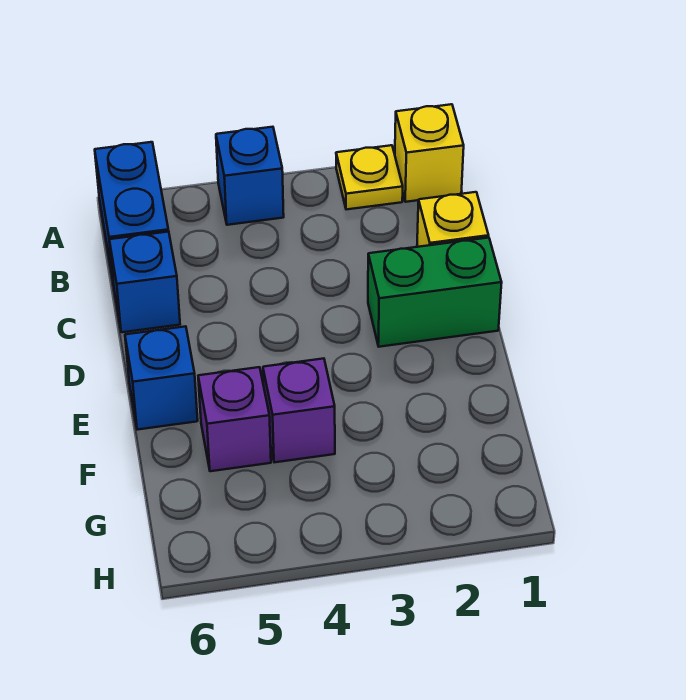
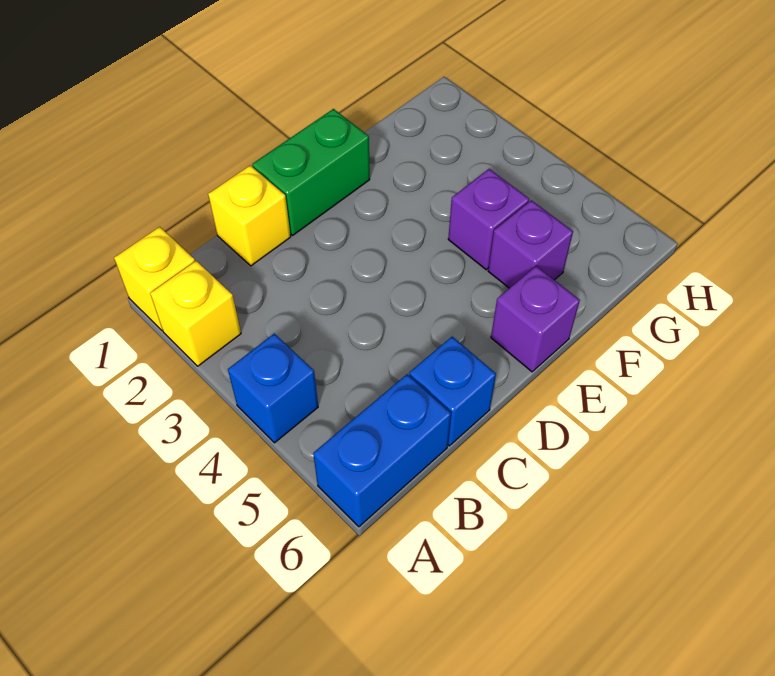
yellow 1x1 plate [336,145,403,210] -> yellow 1x1 brick [150,261,241,366]
green 1x2 brick [368,238,502,347] -> green 1x2 brick turned to [252,109,370,235]
blue 1x1 brick [125,326,198,430] -> purple 1x1 brick [491,266,580,372]

